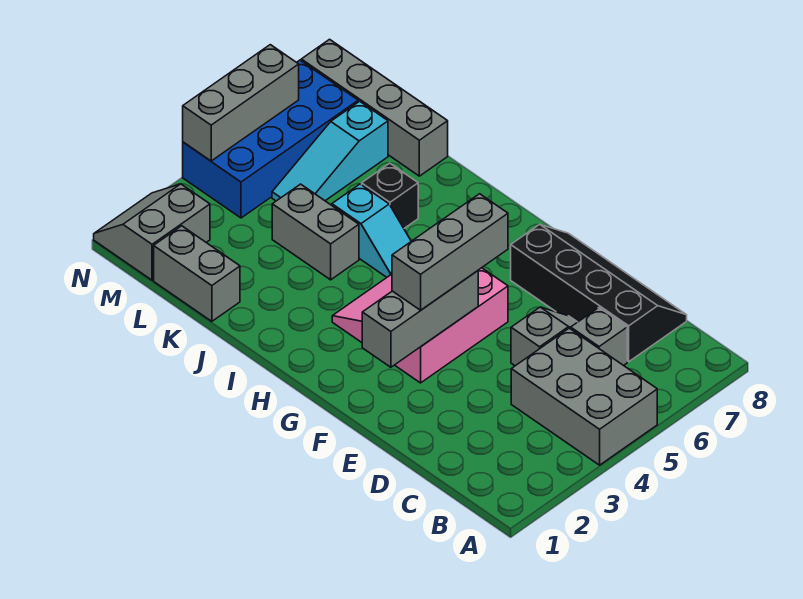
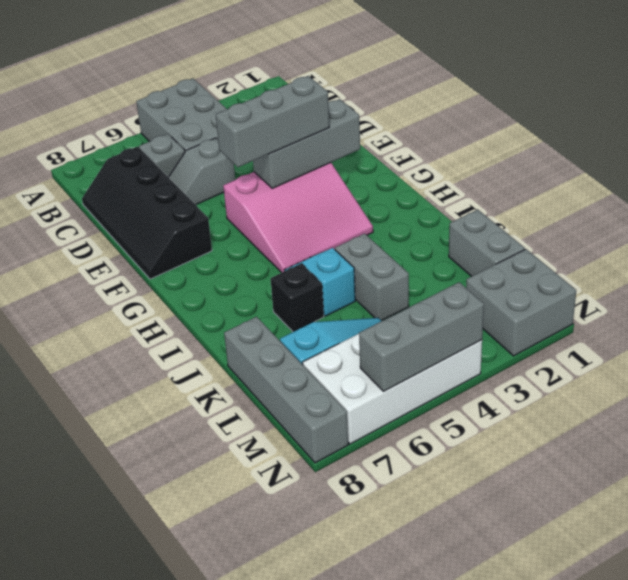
grey 2x2 slope [94,184,210,280] -> grey 2x2 brick [466,249,576,356]
blue 2x4 brick [183,60,358,218] -> white 2x4 brick [302,334,482,444]

